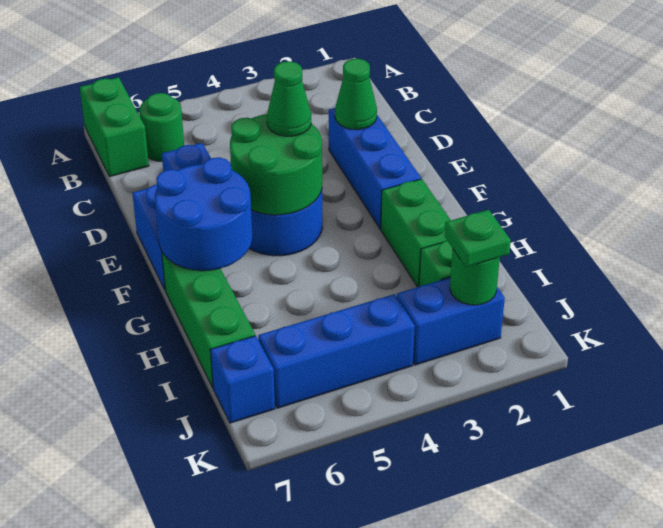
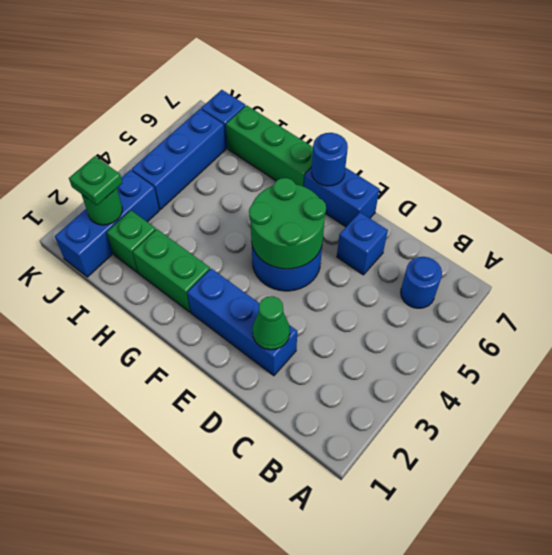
green 1x2 brick [80,77,149,177] -> none
green 1x1 round brick [139,93,184,161] -> blue 1x1 round brick [401,257,442,308]
green 1x1 cone [267,61,311,136] -> none
blue 2x2 round brick [155,157,252,271] -> blue 1x1 round brick [312,133,348,186]
blue 1x2 brick [397,278,505,365] -> blue 1x3 brick [55,170,159,277]

